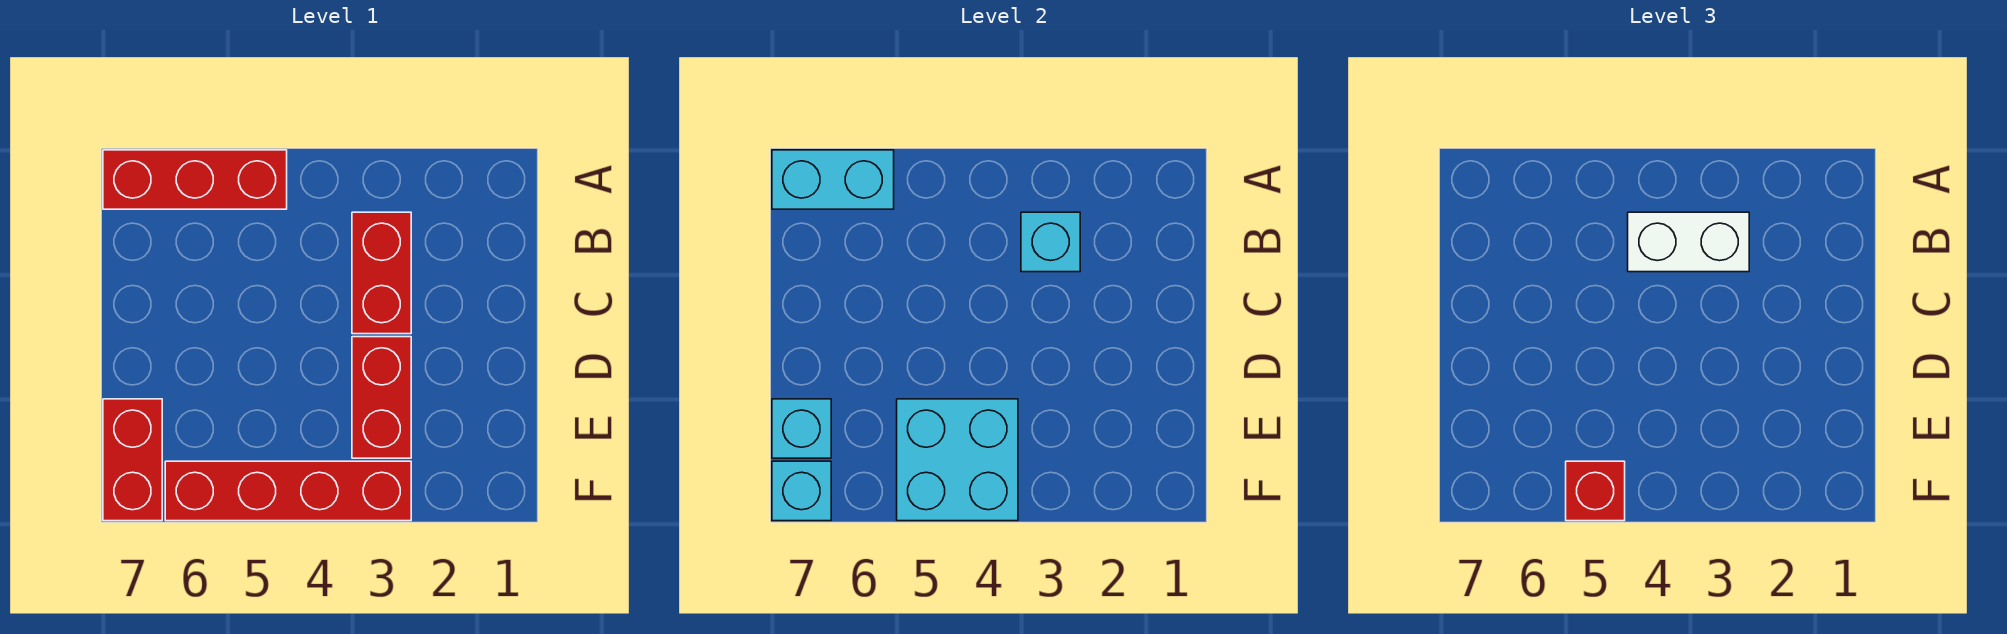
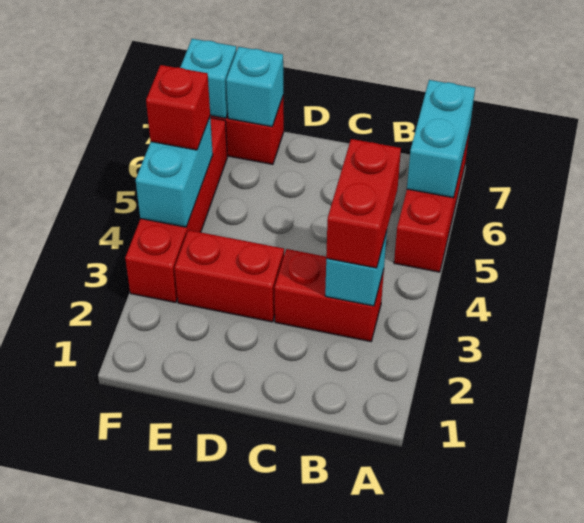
white 1x2 brick [1628,212,1749,272] -> red 1x2 brick [326,139,401,268]
cyan 2x2 brick [897,399,1018,521] -> cyan 1x2 brick [136,117,213,227]

